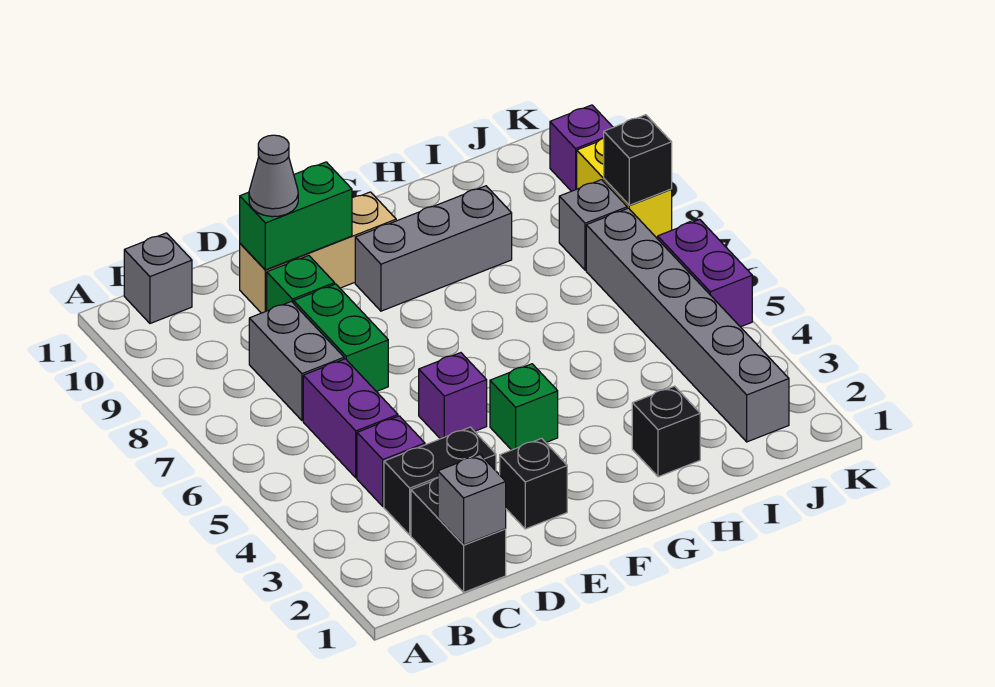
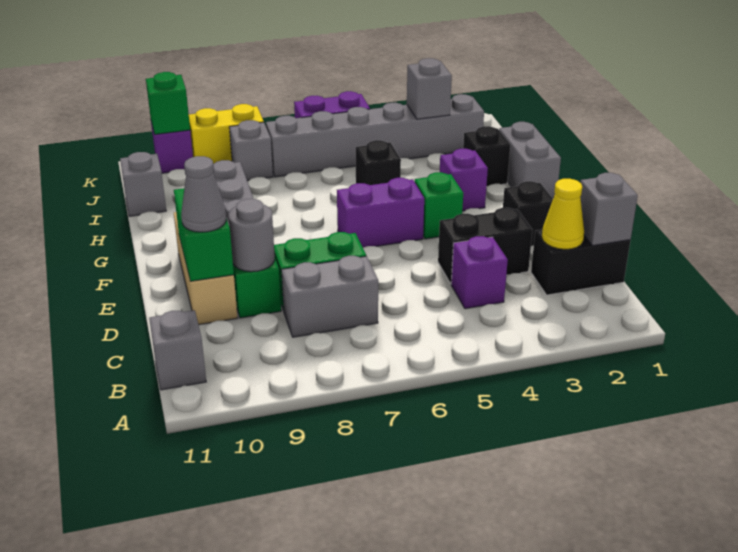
none -> yellow 1x1 cone [542,179,584,249]
black 1x2 brick [384,427,496,535] -> black 1x2 brick turned to [438,208,532,284]
purple 1x2 brick [303,359,398,478] -> purple 1x2 brick moved to [337,178,424,248]
none -> grey 1x1 round brick [229,199,275,272]
purple 1x1 brick [419,353,487,439] -> purple 1x1 brick moved to [440,149,488,211]
none -> grey 1x2 brick [499,122,561,198]
none -> grey 1x1 brick [120,152,166,216]
none -> grey 1x1 brick [407,58,452,119]
black 1x1 brick [604,115,672,205] -> black 1x1 brick moved to [356,140,401,185]
none -> green 1x1 brick [146,72,190,134]

